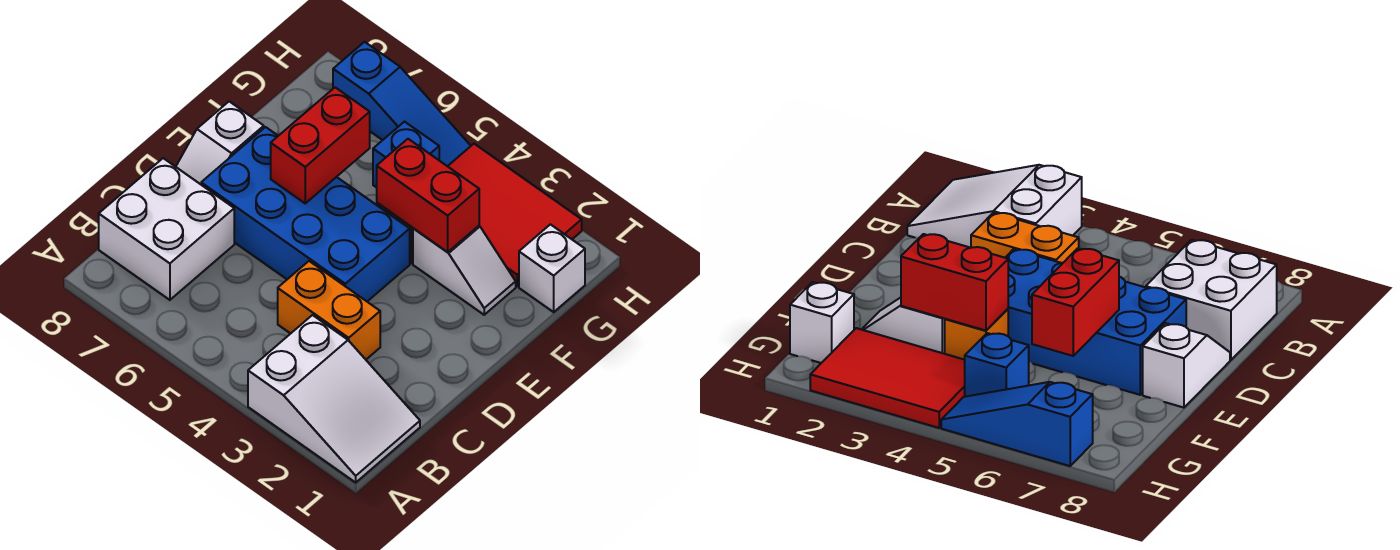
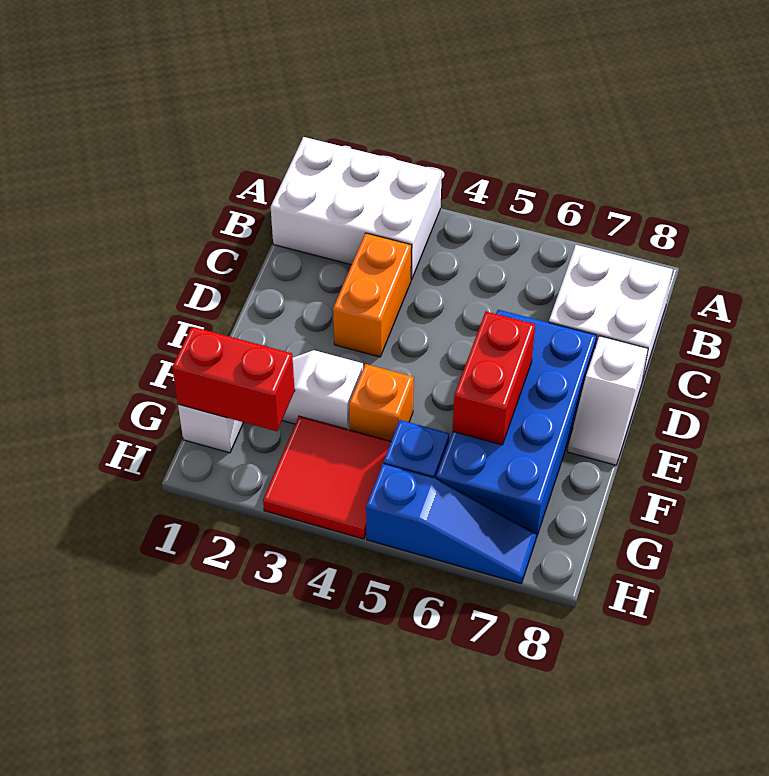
white 2x3 slope [248,315,420,482] -> white 2x3 brick [271,137,442,280]
orange 1x2 brick [278,261,380,359] -> orange 1x2 brick turned to [333,233,412,357]
blue 2x4 brick [201,127,410,301] -> blue 2x4 brick turned to [436,310,597,538]
white 1x2 slope [176,101,264,184] -> white 1x2 slope turned to [568,336,648,465]
red 1x2 brick [377,139,479,252] -> red 1x2 brick moved to [172,327,295,431]
red 2x3 tile [448,144,582,286] -> red 2x2 tile [263,416,391,539]
blue 1x3 slope [333,42,471,166] -> blue 1x3 slope turned to [366,463,536,584]

